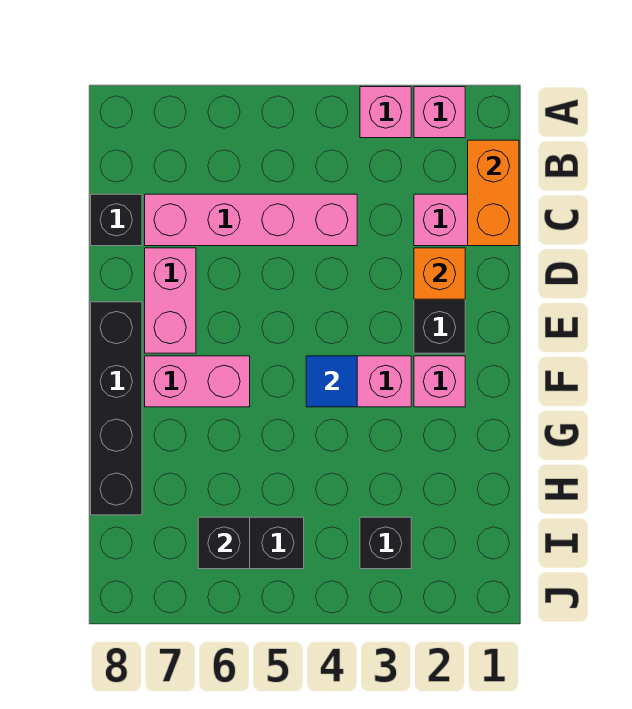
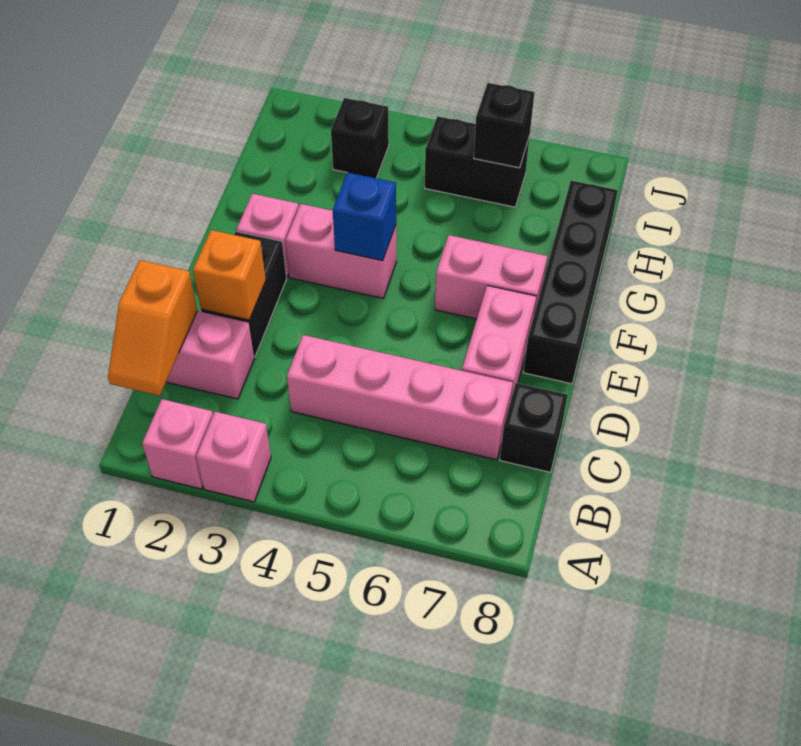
orange 1x2 brick [468,140,519,246] -> orange 1x2 slope [108,260,197,396]
blue 1x1 tile [306,356,357,407] -> blue 1x1 brick [332,173,396,261]

